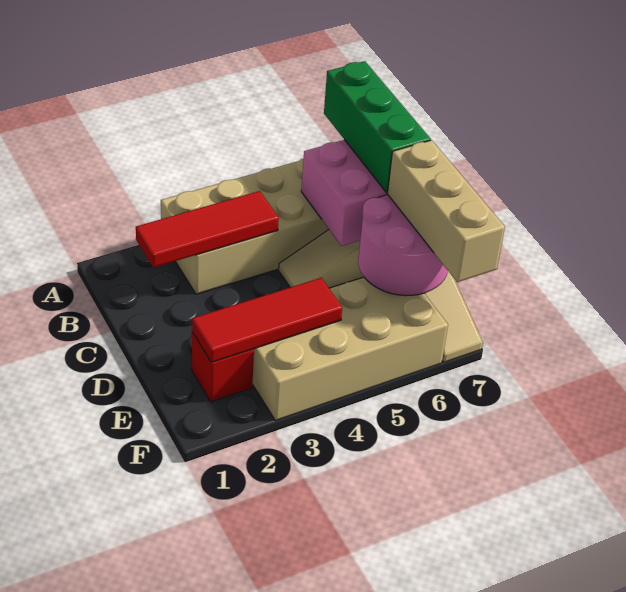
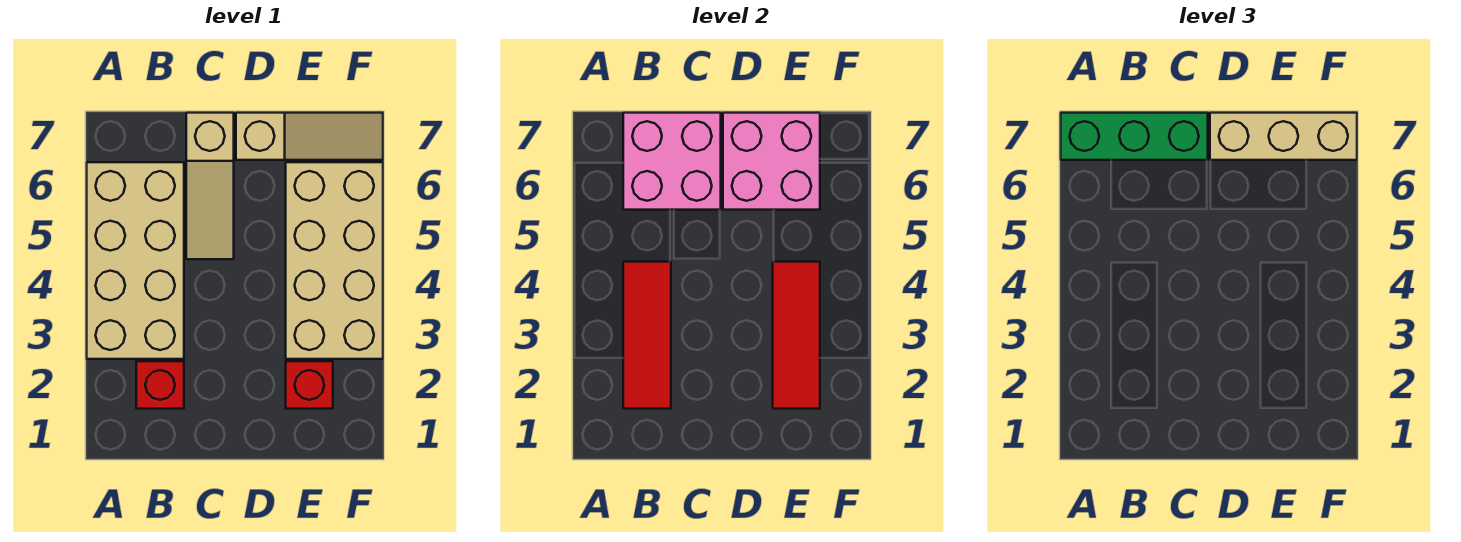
none -> red 1x1 brick [136,361,184,409]
pink 2x2 round brick [358,195,448,296] -> pink 2x2 brick [723,113,820,210]

